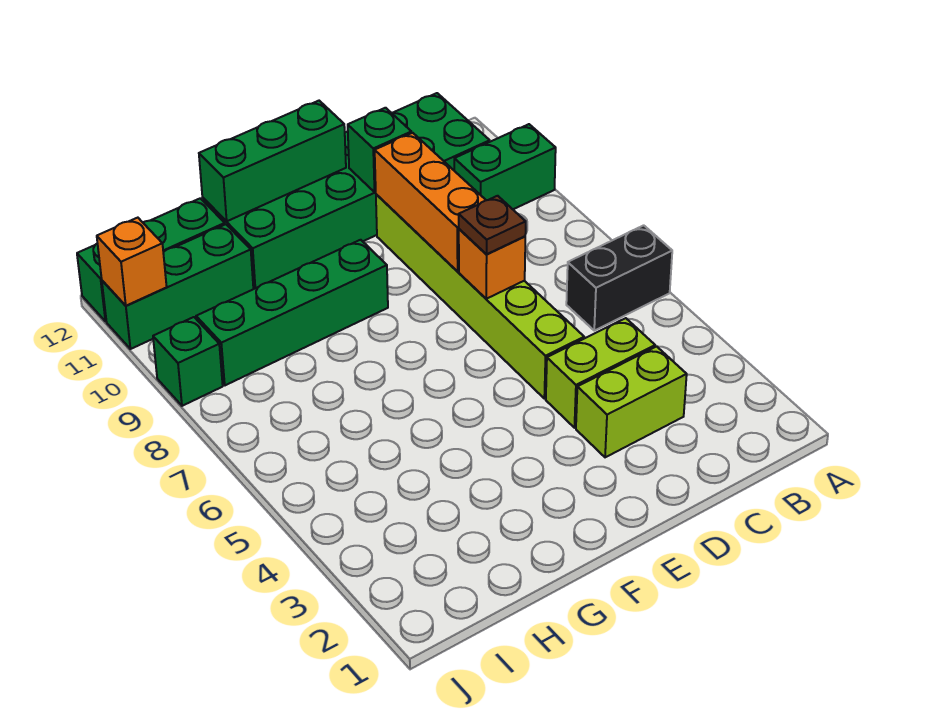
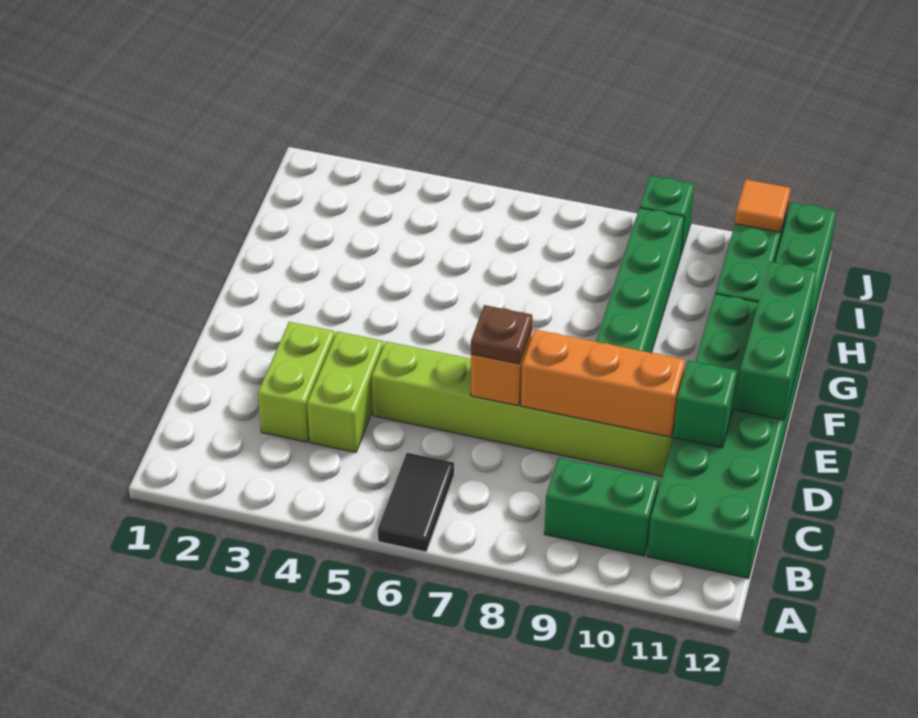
black 1x2 brick [566,225,672,331] -> black 1x2 tile [378,453,454,552]
green 1x2 brick [454,124,556,209] -> green 1x2 brick turned to [544,458,659,556]
orange 1x1 brick [97,218,167,306] -> orange 1x1 tile [735,180,791,233]

